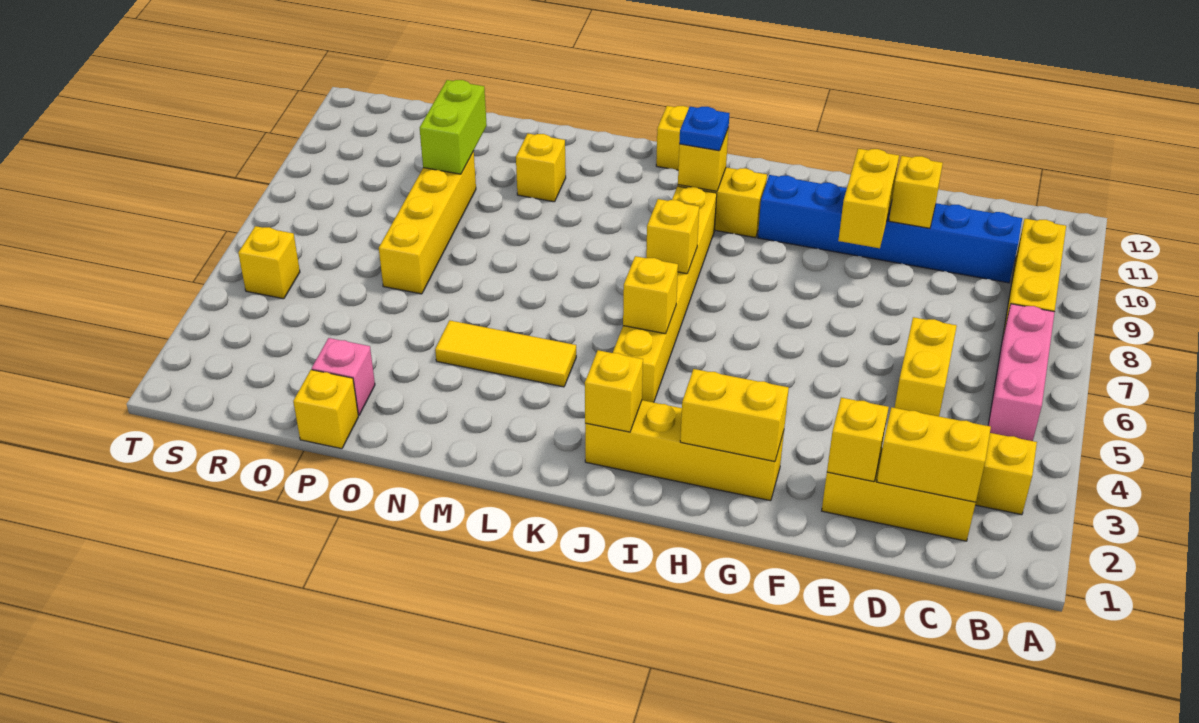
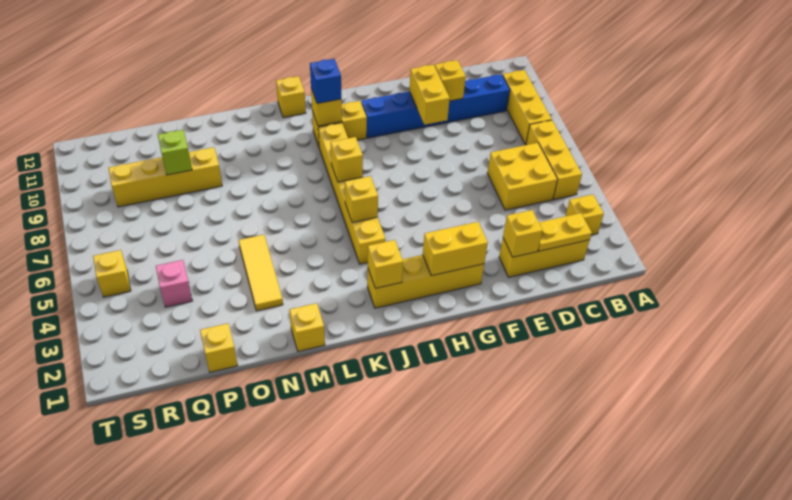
pink 1x3 brick [988,304,1055,441] -> yellow 1x3 brick [526,120,582,199]
yellow 1x2 brick [877,407,991,502] -> yellow 1x2 plate [538,213,592,251]
yellow 1x2 brick [895,317,957,416] -> yellow 2x2 brick [488,143,557,210]
blue 1x1 plate [679,107,729,151] -> blue 1x1 brick [310,59,341,104]
yellow 1x3 tile [435,320,576,387] -> yellow 1x3 tile turned to [239,235,283,311]
yellow 1x1 brick [516,134,566,202] -> yellow 1x1 brick moved to [290,303,325,351]
pink 1x1 brick [312,338,375,415] -> pink 1x1 brick moved to [156,260,192,307]
yellow 1x4 brick [379,151,476,294] -> yellow 1x4 brick turned to [109,147,222,207]
lime 1x2 brick [420,80,487,174] -> lime 1x1 brick [158,130,192,175]

